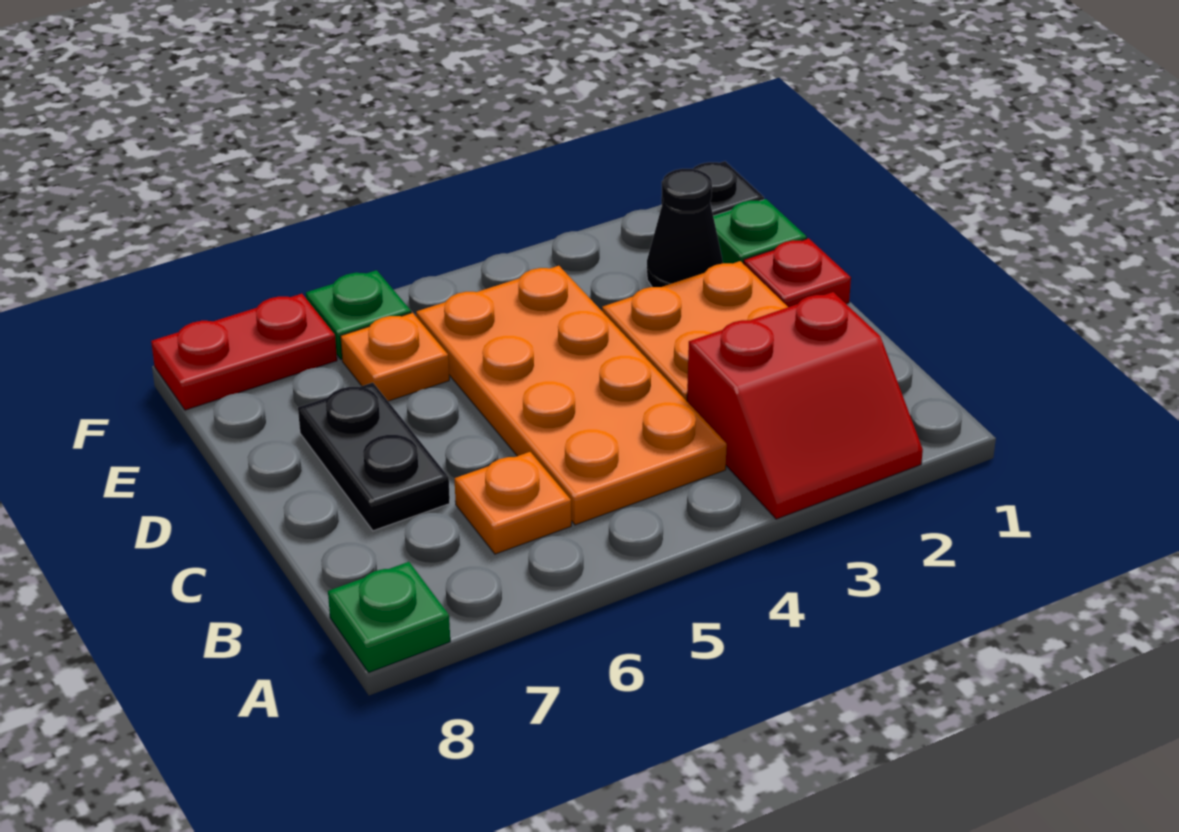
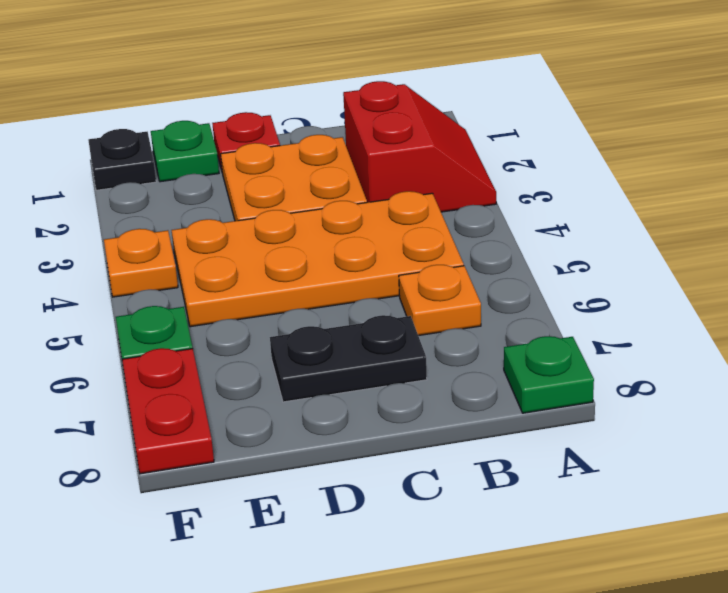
black 1x1 cone [647,169,723,287] -> none
orange 1x1 plate [341,313,449,401] -> orange 1x1 plate moved to [104,229,178,297]

